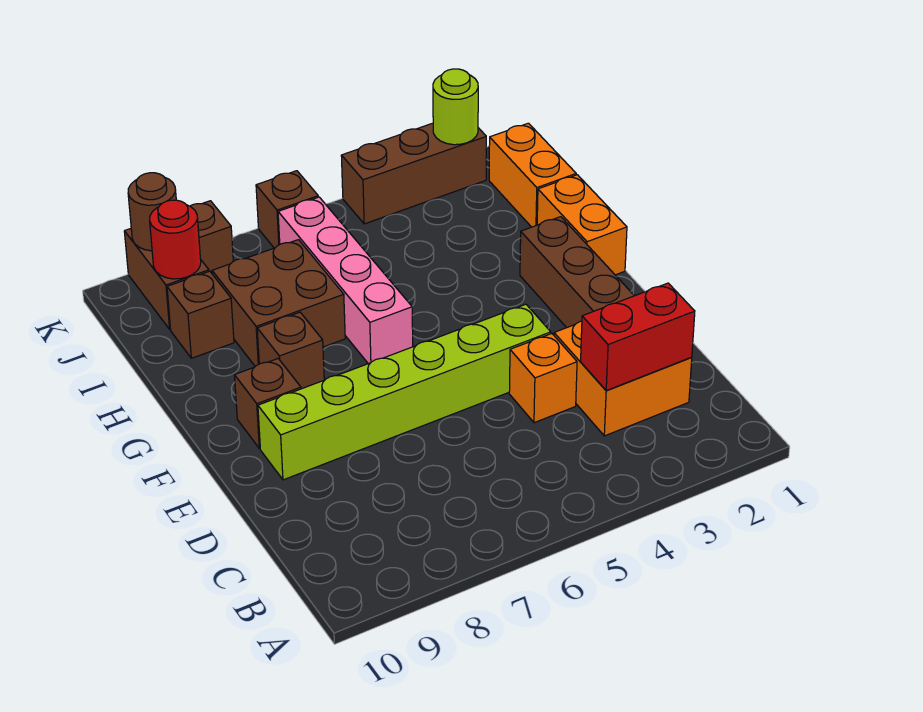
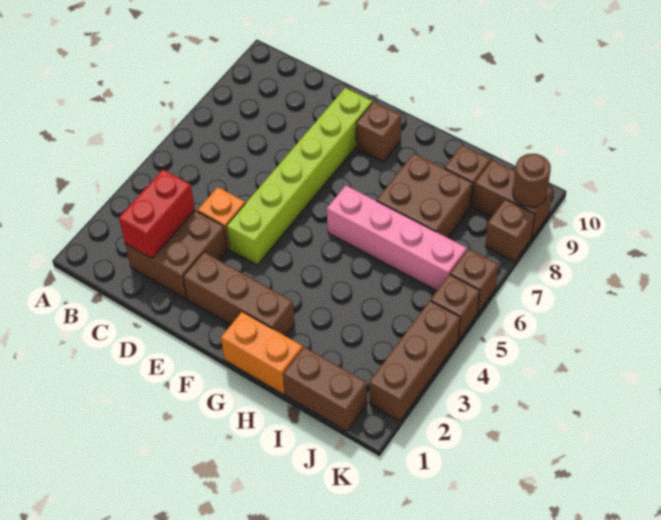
orange 2x2 brick [554,321,692,436] -> brown 2x2 brick [125,211,228,299]
brown 1x1 brick [257,312,324,389] -> brown 1x1 brick moved to [431,274,480,339]
orange 1x2 brick [489,123,576,227] -> brown 1x2 brick [283,347,367,431]
red 1x1 round brick [150,200,201,279] -> none
lime 1x1 round brick [433,69,478,145] -> none

